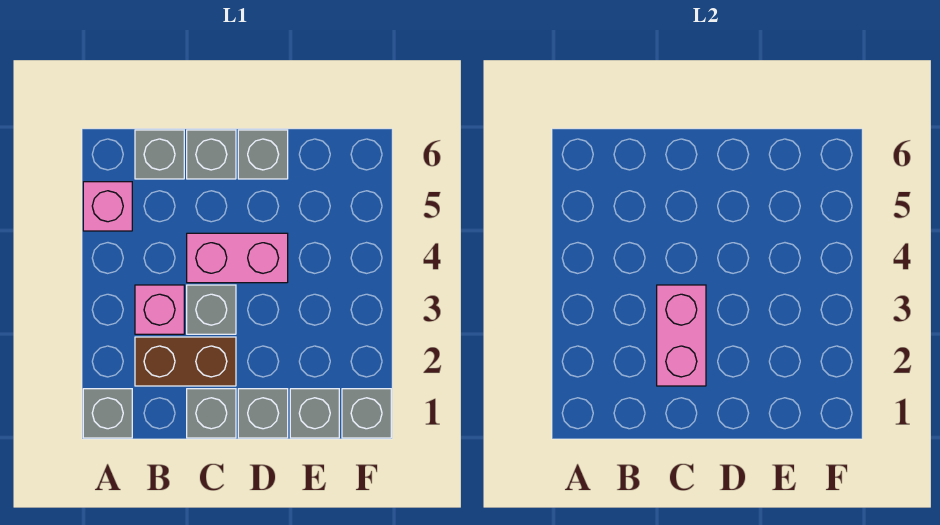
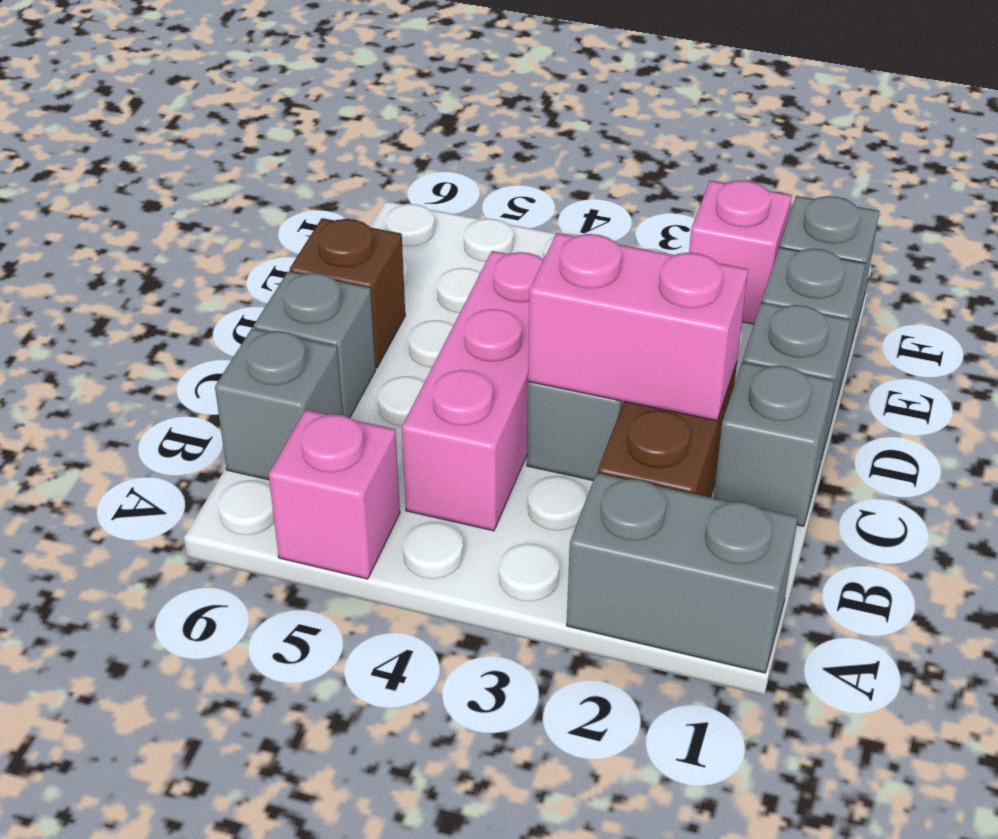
grey 1x1 brick [83,389,132,438] -> grey 1x2 brick [567,473,798,673]
pink 1x1 brick [135,285,184,334] -> pink 1x1 brick moved to [689,181,792,324]
pink 1x2 brick [187,233,288,283] -> pink 1x3 brick [402,251,543,531]
grey 1x1 brick [238,130,288,179] -> brown 1x1 brick [290,218,405,368]

